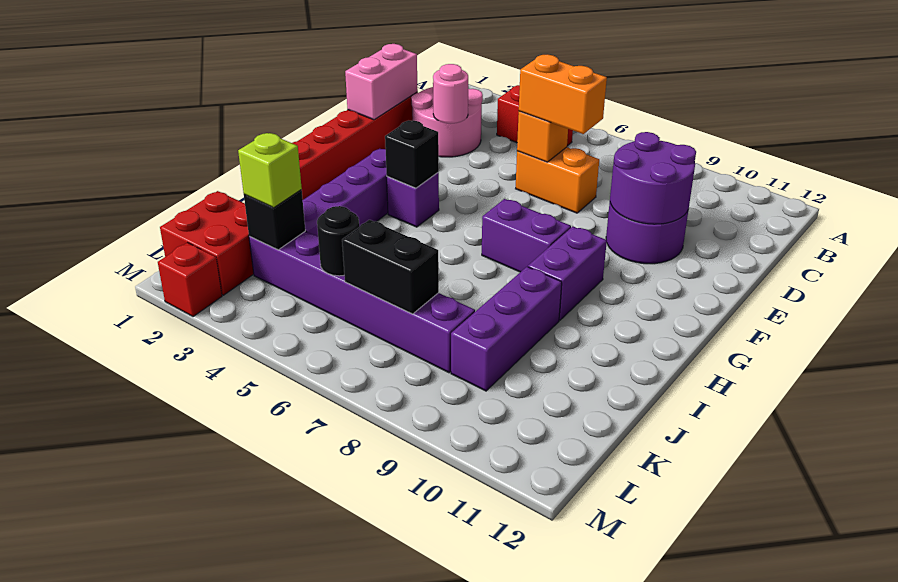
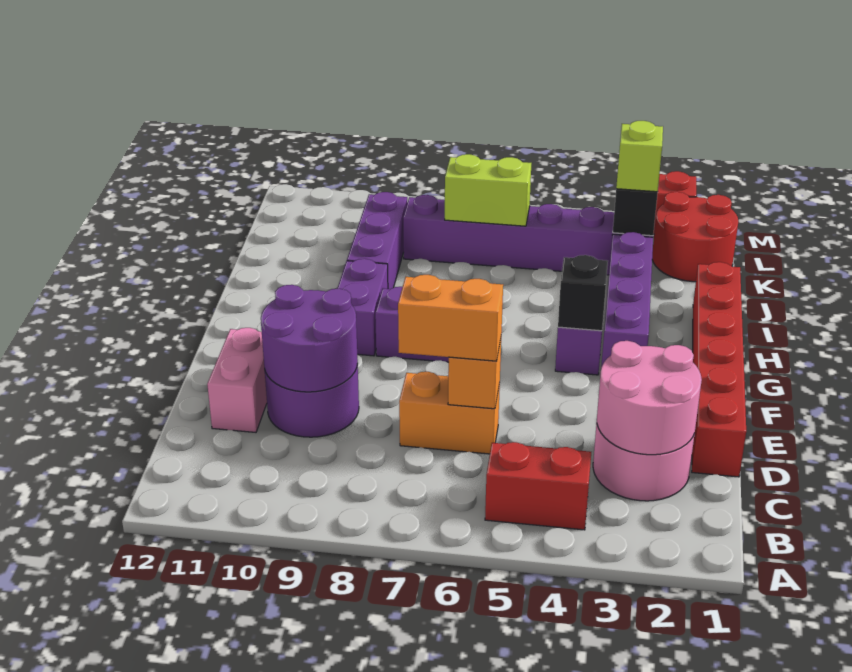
pink 1x2 brick [345,44,418,120] -> pink 1x2 brick moved to [207,328,267,432]
pink 1x1 round brick [433,64,468,123] -> pink 2x2 round brick [597,341,702,455]
red 2x2 brick [160,191,254,295] -> red 2x2 round brick [652,192,738,282]
black 1x1 round brick [317,206,359,276] -> none
black 1x2 brick [342,220,439,314] -> lime 1x2 brick [445,154,531,226]

